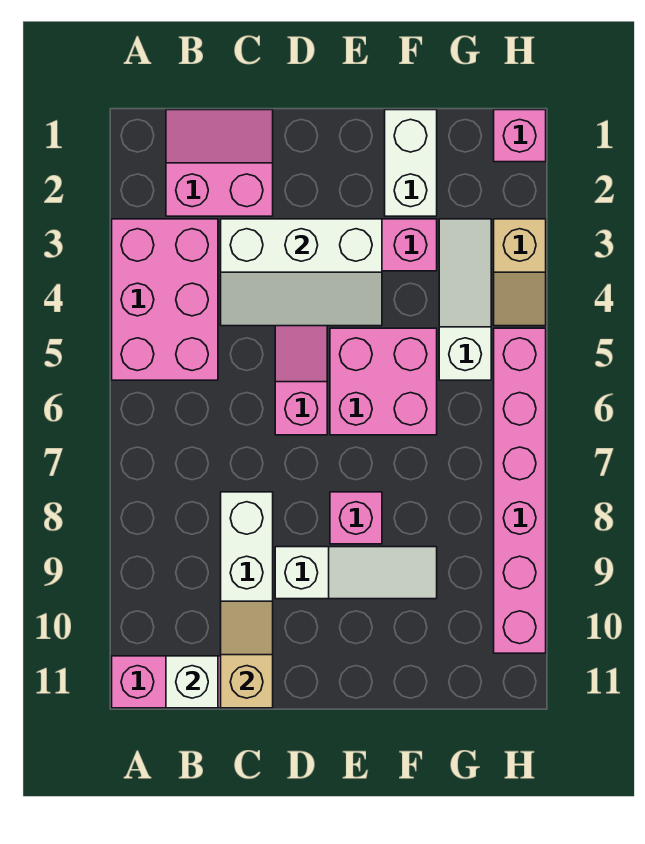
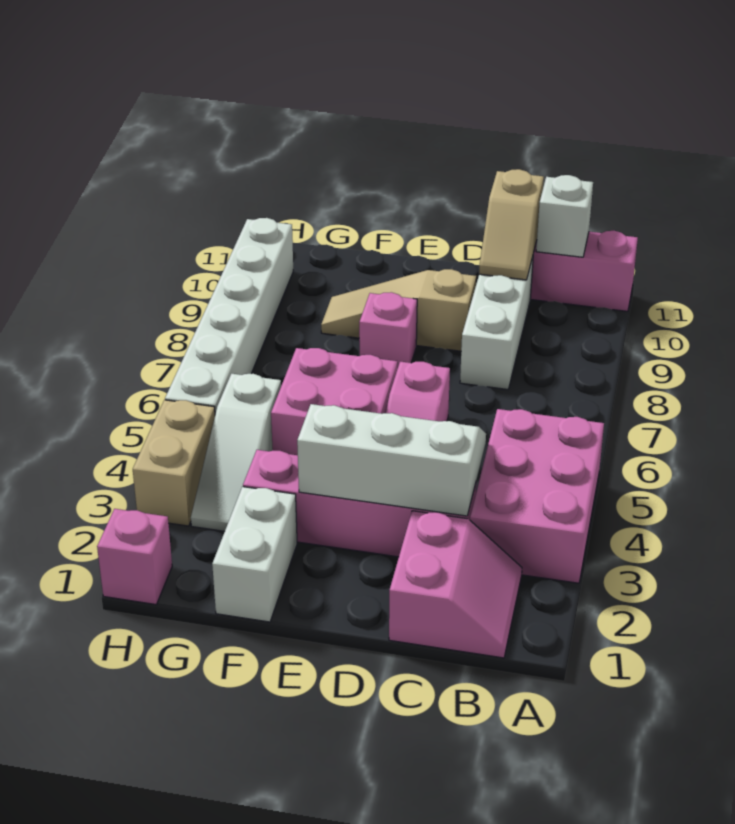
pink 2x2 slope [166,110,273,216] -> pink 2x2 slope turned to [389,511,522,658]
white 1x3 slope [275,547,437,599] -> tan 1x3 slope [321,269,476,351]
tan 1x2 slope [494,219,546,326] -> tan 1x2 brick [133,400,215,526]
pink 1x6 brick [494,328,546,653] -> white 1x6 brick [165,218,293,414]

